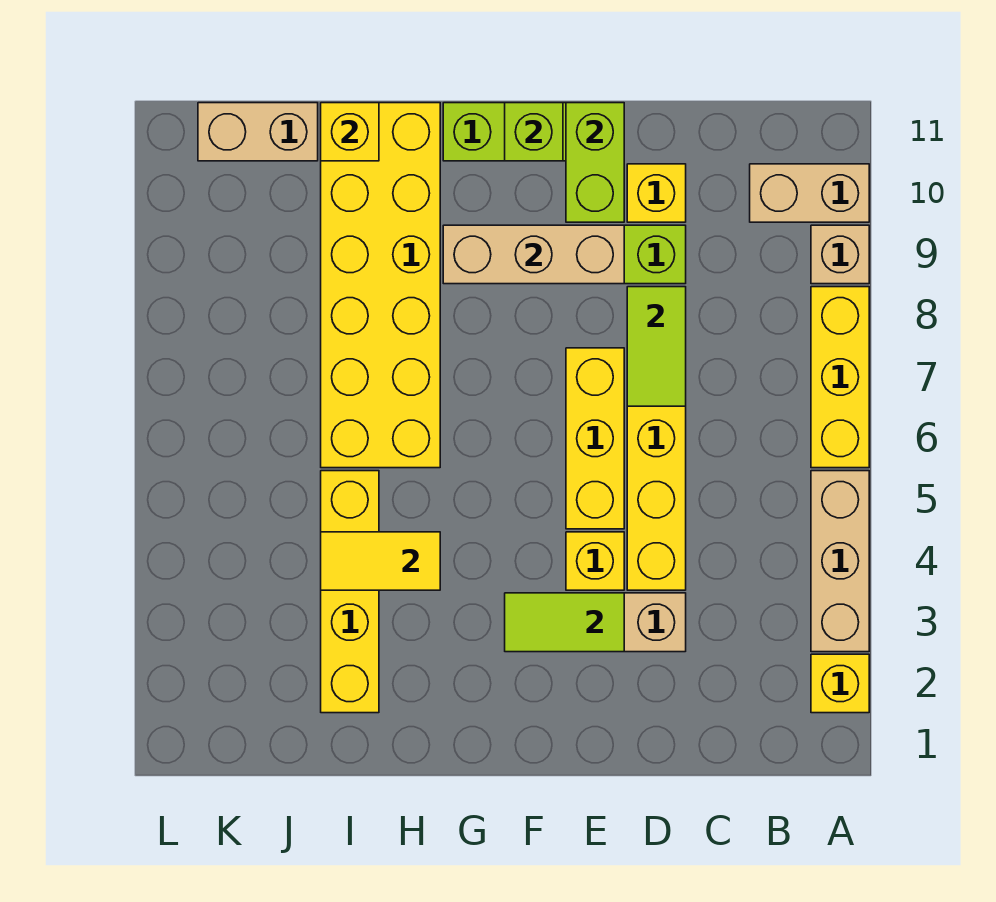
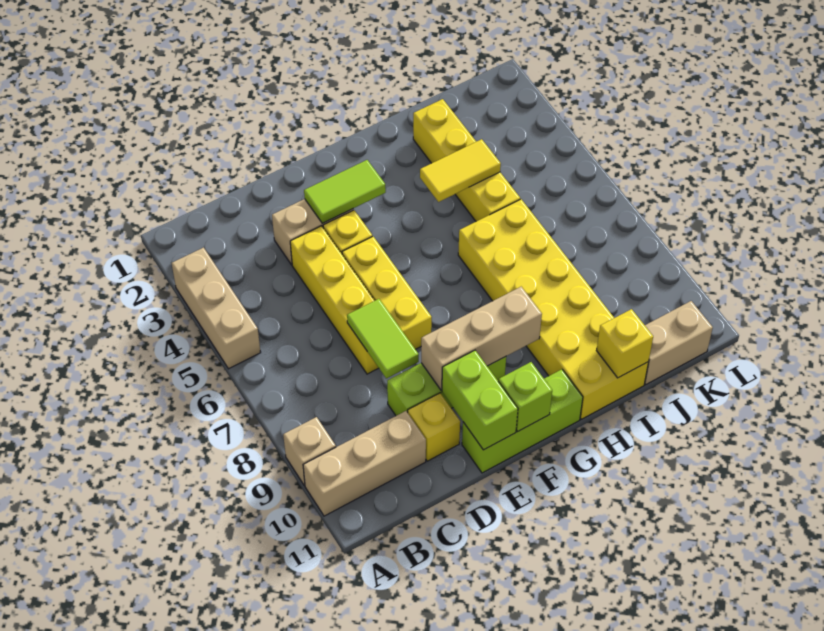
yellow 1x1 brick [811,654,869,713] -> none
yellow 1x3 brick [811,287,869,468] -> none
tan 1x2 brick [750,164,869,222] -> tan 1x3 brick [303,411,426,516]

